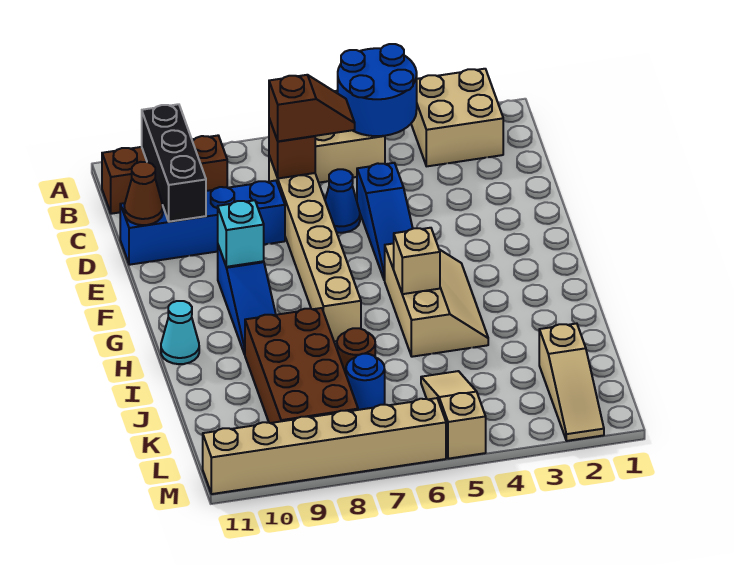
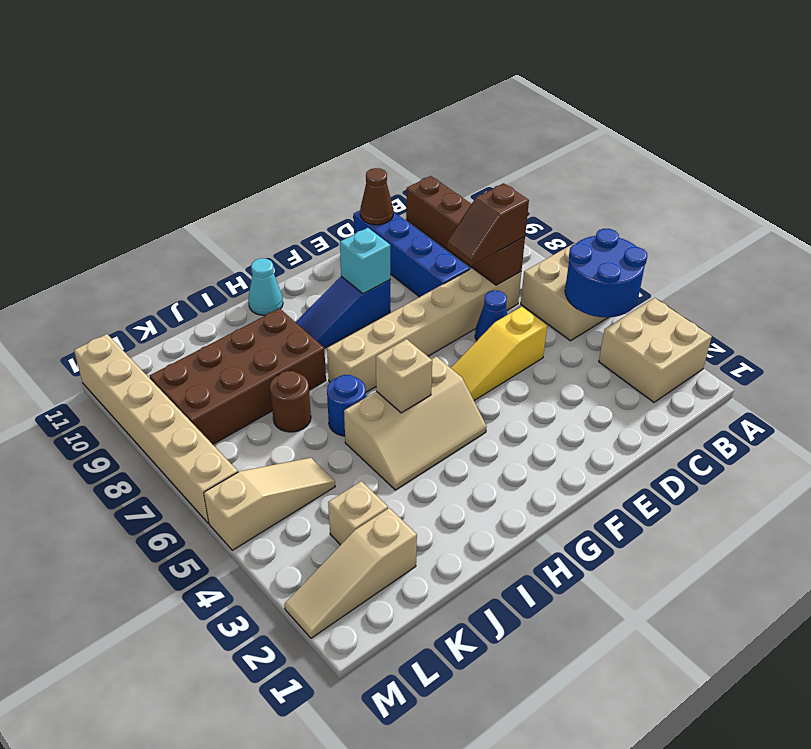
black 1x3 brick [142,104,206,222] -> none
brown 1x2 slope [269,75,355,141] -> brown 1x2 slope turned to [447,183,529,266]
blue 1x3 slope [357,163,413,280] -> yellow 1x3 slope [451,307,547,400]
none -> tan 1x1 brick [328,481,388,545]
blue 1x1 round brick [346,354,385,410] -> blue 1x1 round brick moved to [327,375,366,436]

